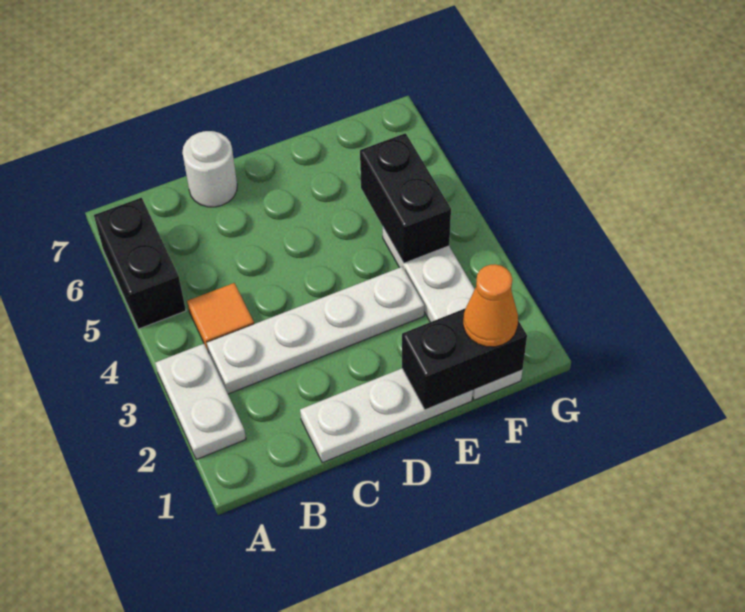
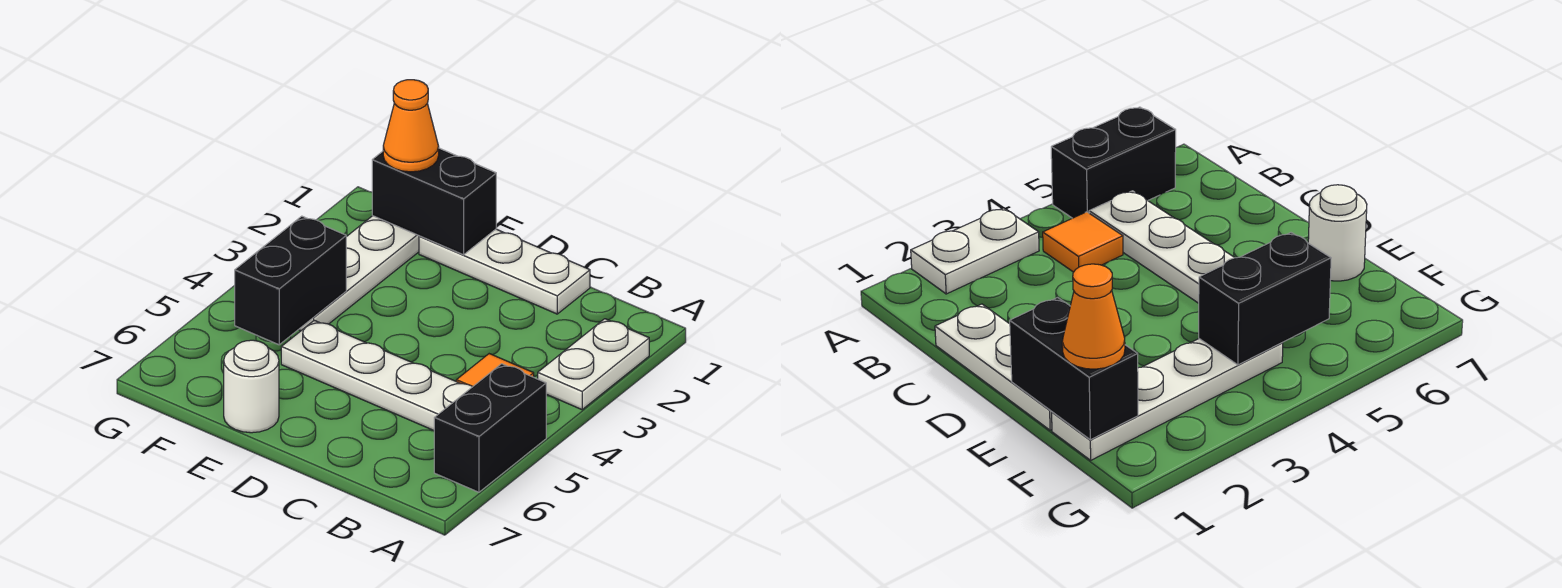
white 1x4 plate [207,267,424,394] -> white 1x4 plate moved to [281,320,473,430]
white 1x1 round brick [182,131,237,207] -> white 1x1 round brick moved to [224,340,279,433]

